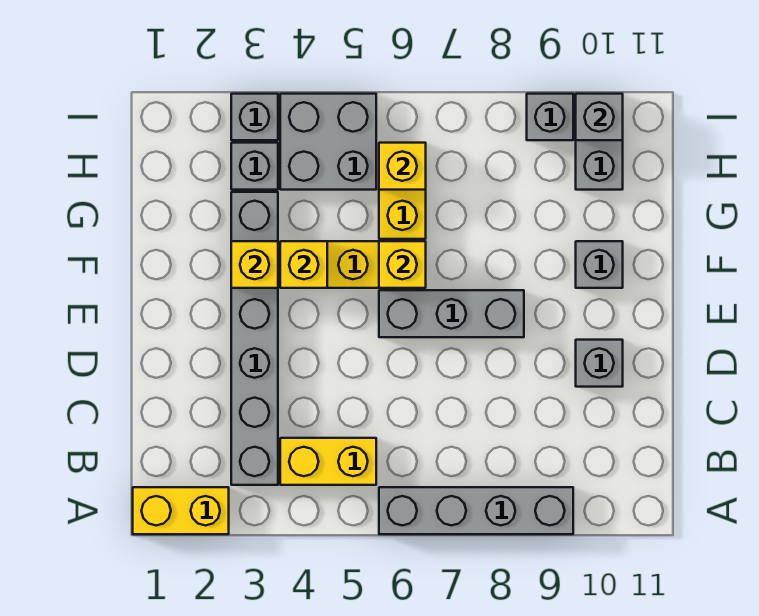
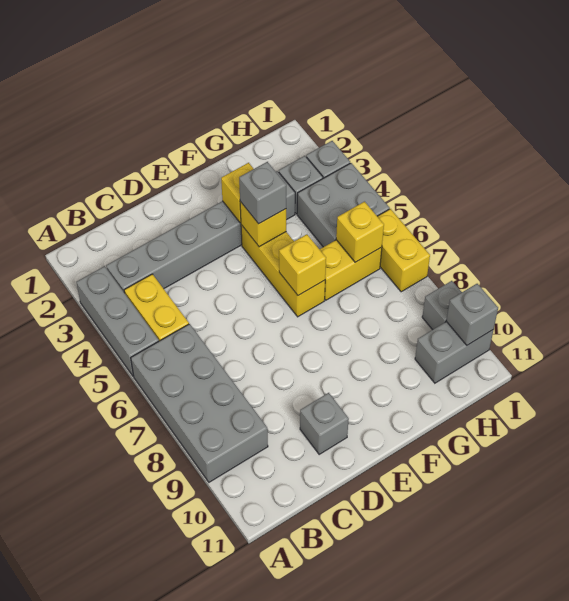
yellow 1x2 brick [133,487,229,534] -> yellow 1x2 brick moved to [377,209,430,292]
grey 1x4 brick [379,487,573,534] -> grey 2x4 brick [131,324,268,482]
grey 1x3 brick [379,290,524,337] -> grey 1x3 brick moved to [76,266,159,376]
grey 1x1 brick [576,241,623,288] -> grey 1x1 brick moved to [239,162,286,224]

